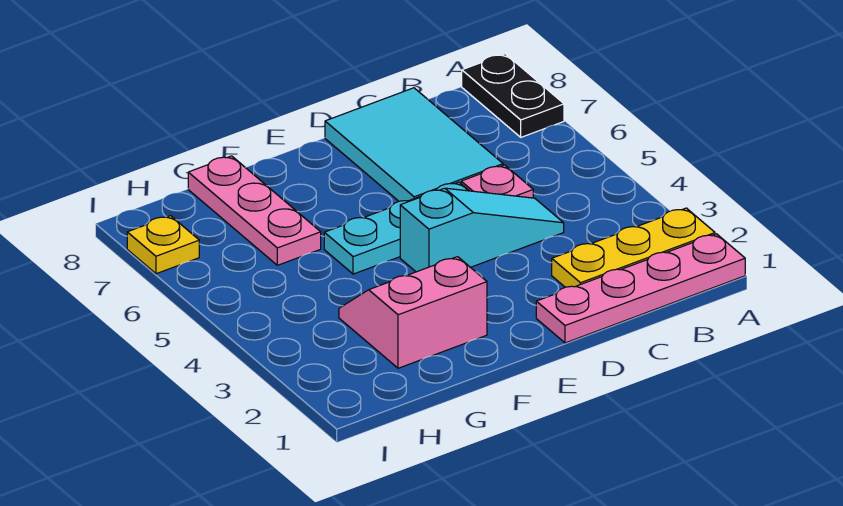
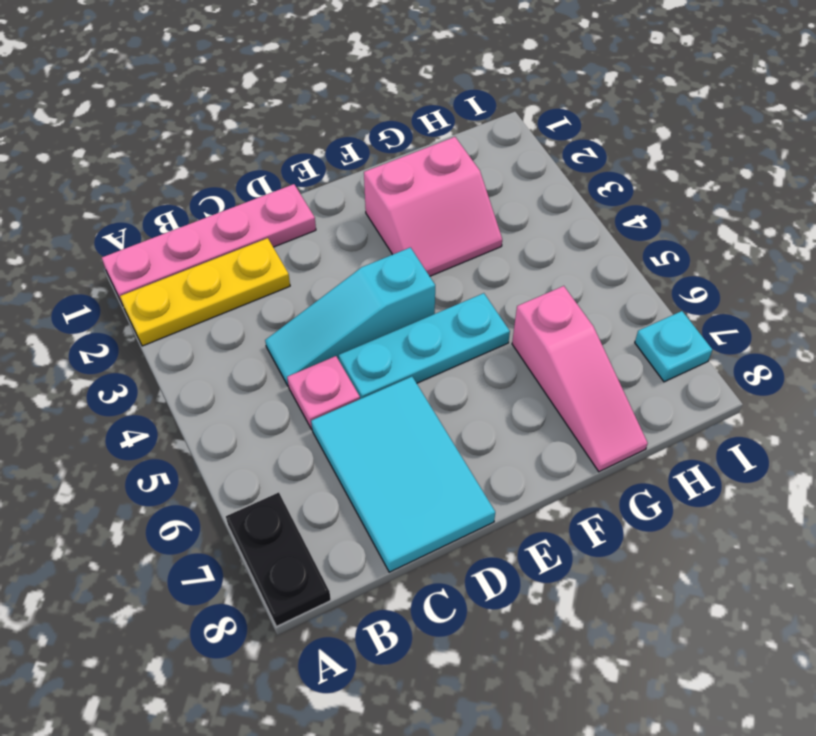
pink 1x3 plate [188,156,321,265] -> pink 1x3 slope [512,286,648,472]
yellow 1x1 plate [127,216,199,274] -> cyan 1x1 plate [635,311,712,382]

